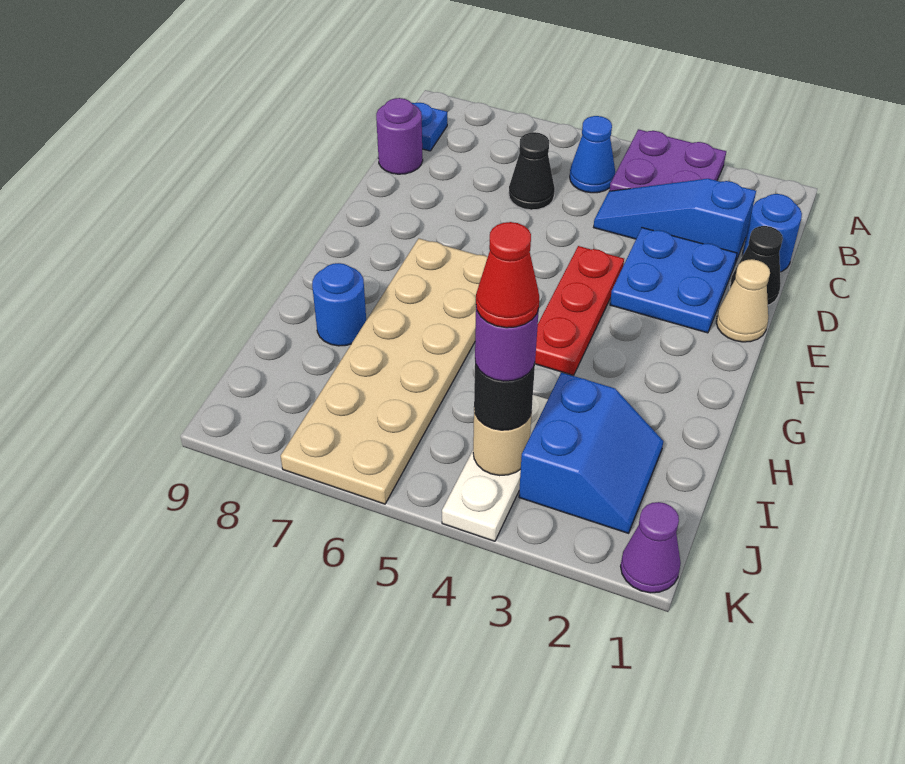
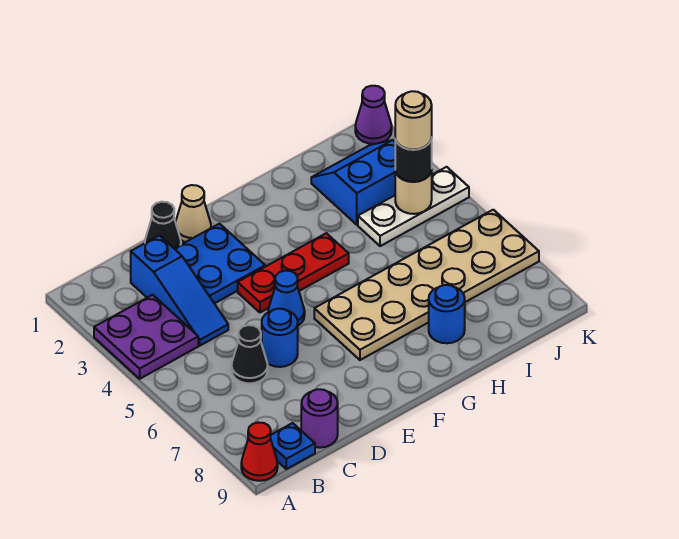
blue 1x1 cone [570,116,615,193] -> blue 1x1 cone moved to [268,271,305,326]
blue 1x1 round brick [742,194,802,272] -> blue 1x1 round brick moved to [262,309,298,367]
purple 1x1 round brick [475,308,539,381] -> tan 1x1 round brick [395,91,432,150]
red 1x1 cone [476,222,539,328] -> red 1x1 cone moved to [241,422,278,481]

